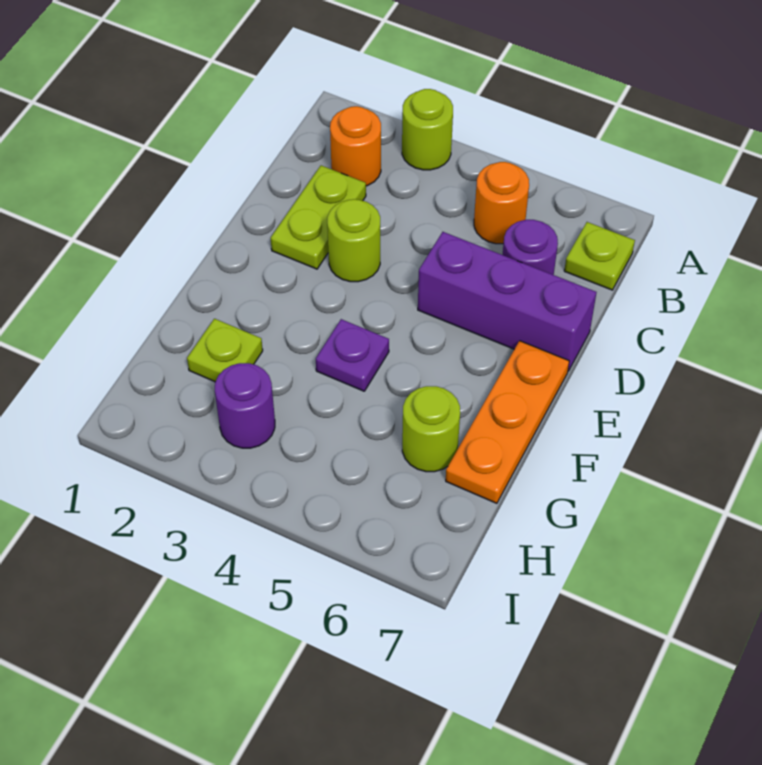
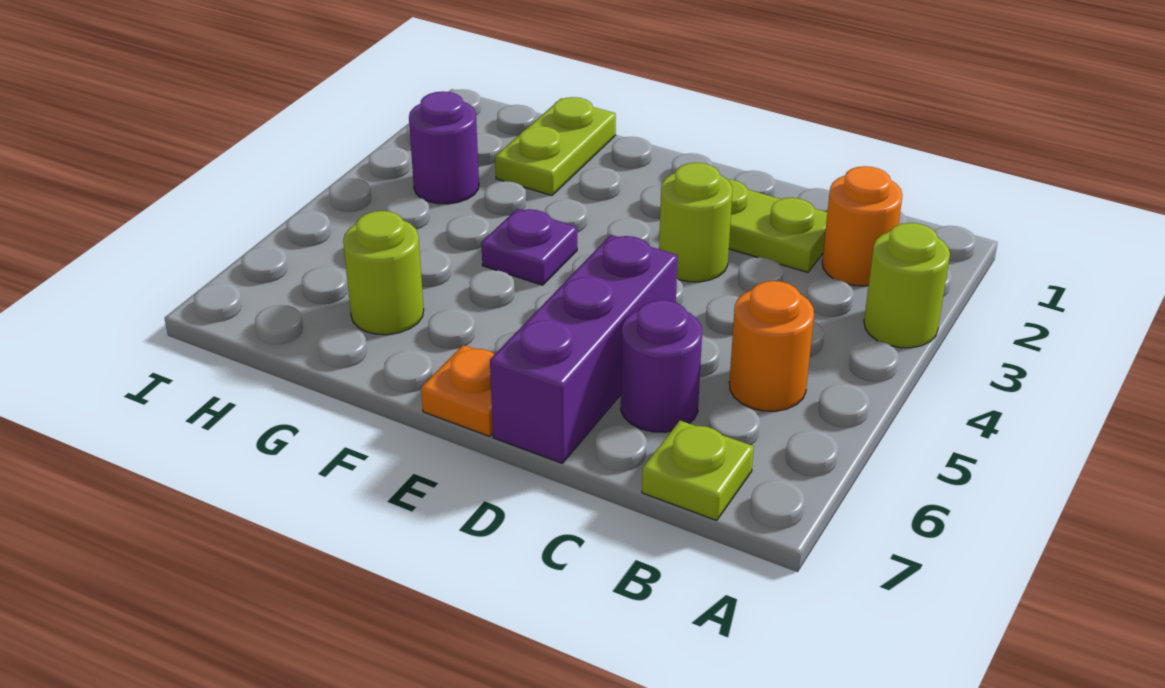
orange 1x3 plate [446,341,569,503] -> orange 1x1 plate [421,345,495,436]
lime 1x1 plate [187,319,263,382] -> lime 1x2 plate [495,97,616,196]

